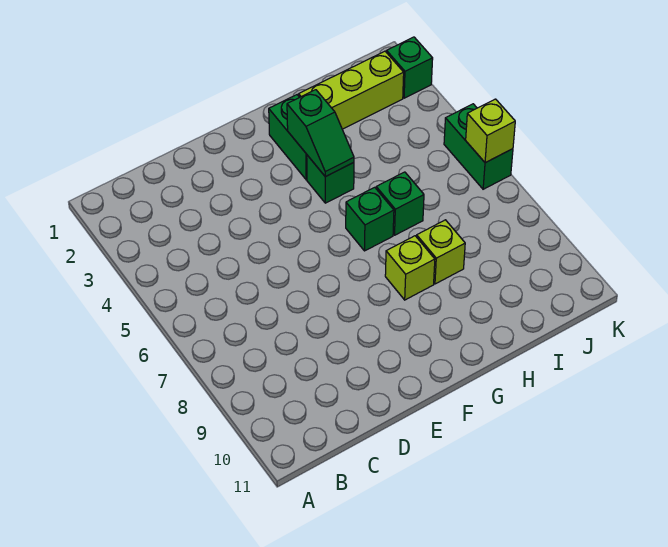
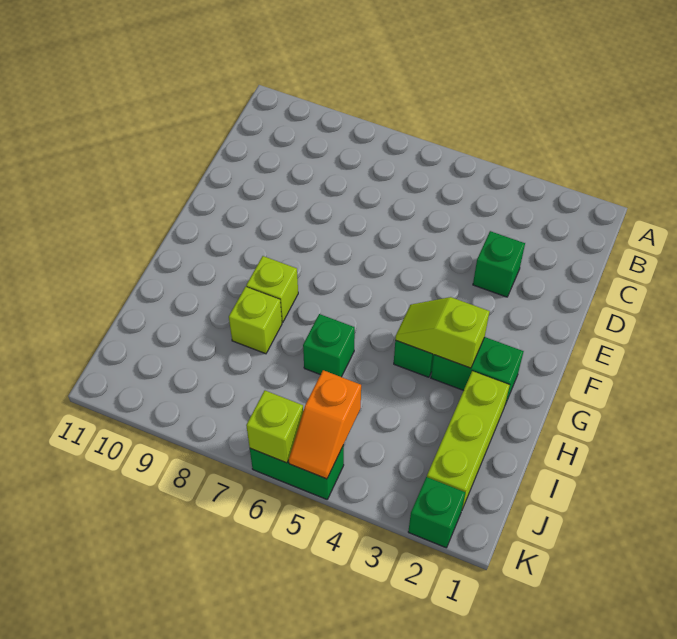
green 1x2 slope [287,90,354,177] -> lime 1x2 slope [395,297,490,368]
green 1x1 brick [346,187,394,251] -> green 1x1 brick moved to [473,231,525,297]
none -> orange 1x2 slope [289,370,361,479]

